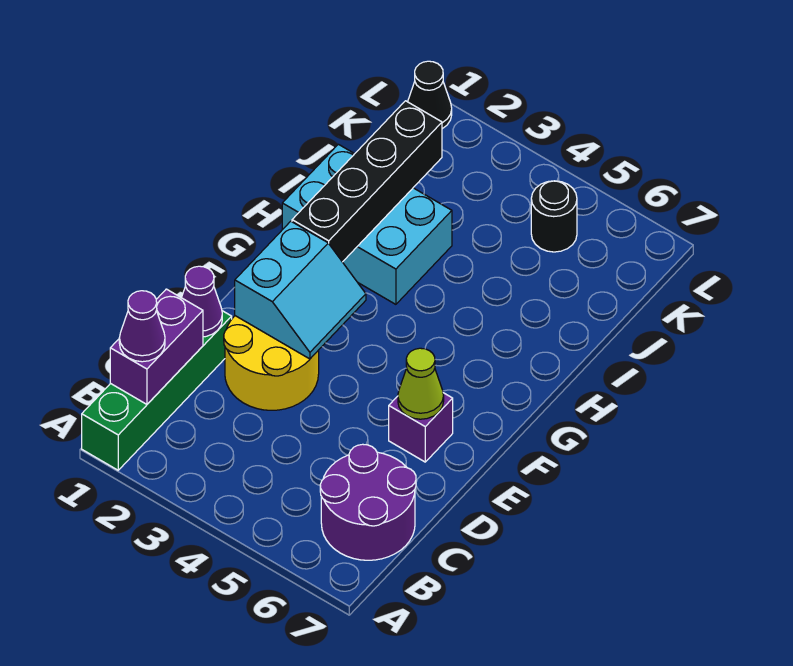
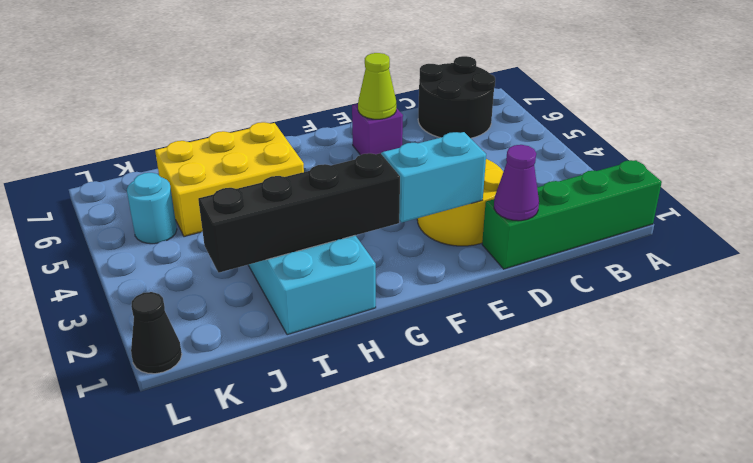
purple 1x2 brick [110,289,203,404] -> none
purple 1x1 cone [119,291,165,362] -> none
purple 2x2 round brick [320,444,416,560] -> black 2x2 round brick [418,56,495,138]
none -> yellow 2x3 brick [155,122,304,237]
black 1x1 round brick [531,181,577,252] -> cyan 1x1 round brick [127,173,177,244]

